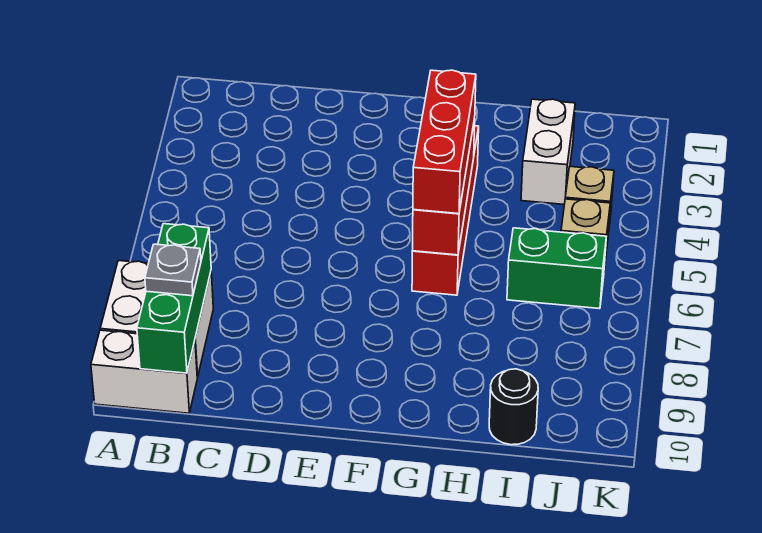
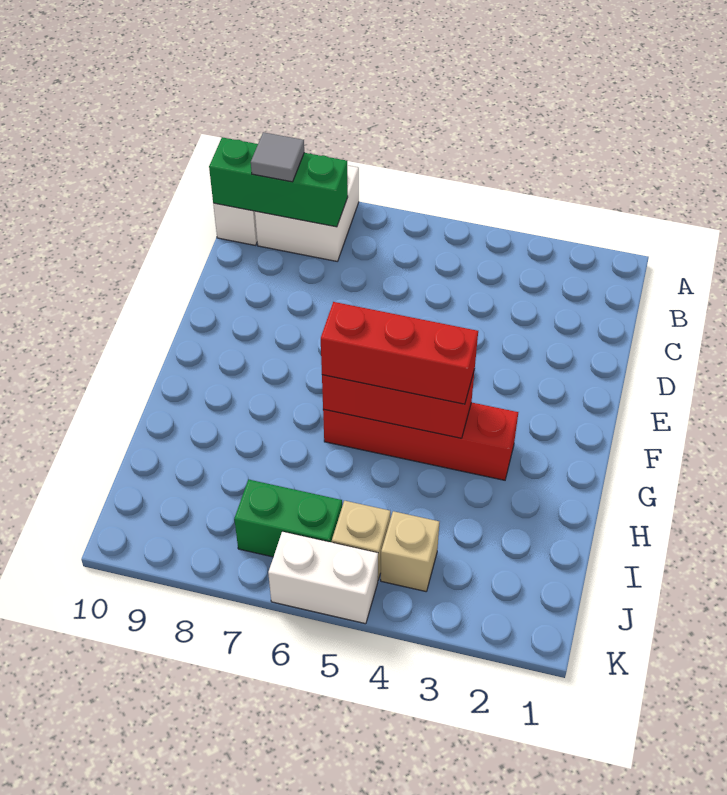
grey 1x1 plate [145,244,201,296] -> grey 1x1 tile [251,132,304,182]
white 1x2 brick [521,99,575,204] -> white 1x2 brick moved to [268,531,378,624]
green 1x2 brick [507,228,607,309] -> green 1x2 brick turned to [234,479,342,557]
black 1x1 round brick [489,369,538,445] -> none

